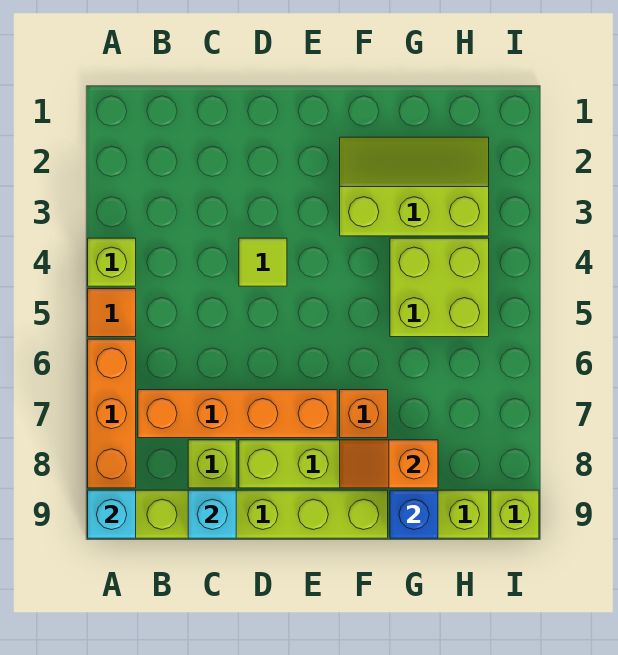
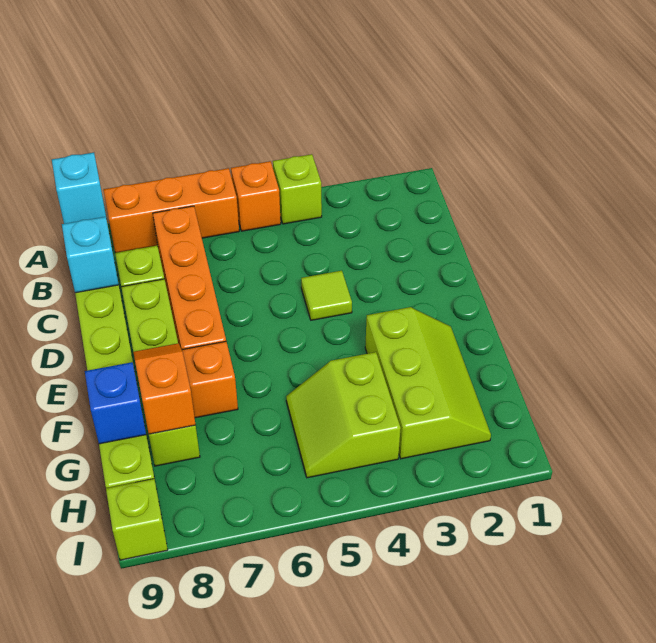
orange 1x1 tile [88,289,136,337] -> orange 1x1 brick [231,161,281,231]
lime 2x2 brick [390,238,489,337] -> lime 2x2 slope [286,352,401,478]

